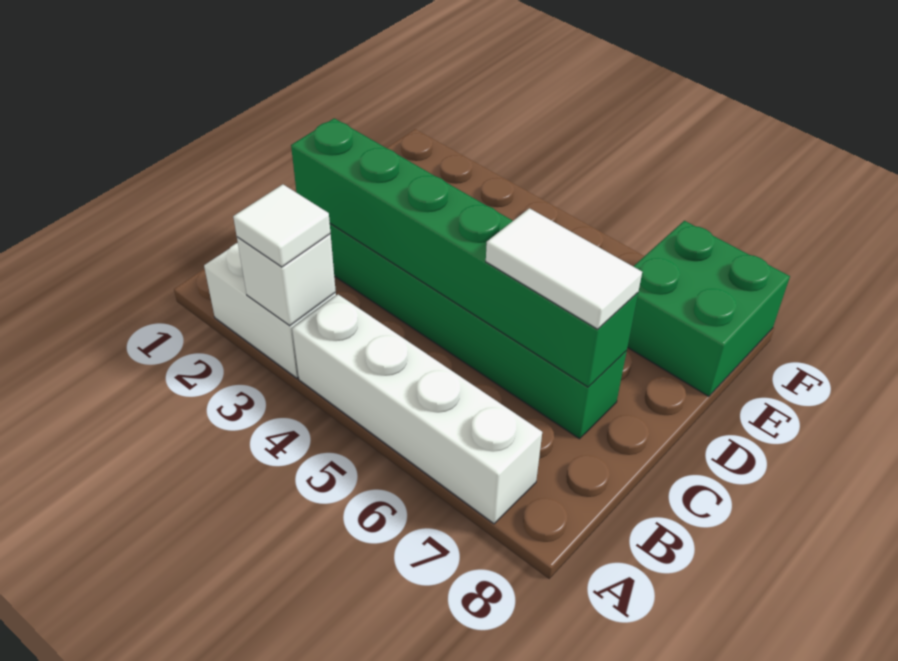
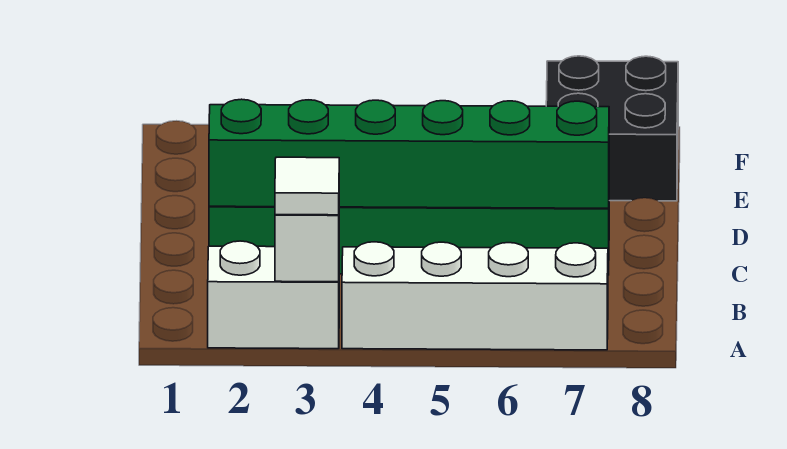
white 1x2 tile [486,208,642,329] -> none
green 2x2 brick [627,221,790,396] -> black 2x2 brick [546,56,678,201]

